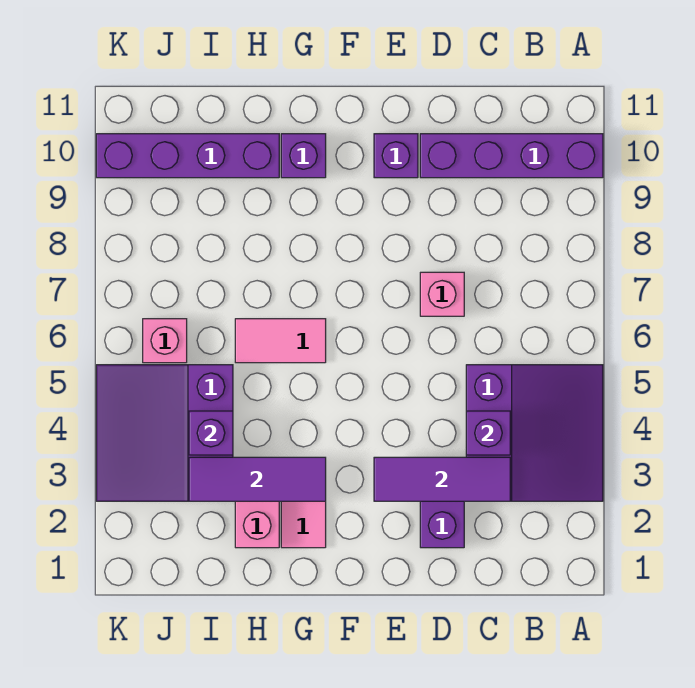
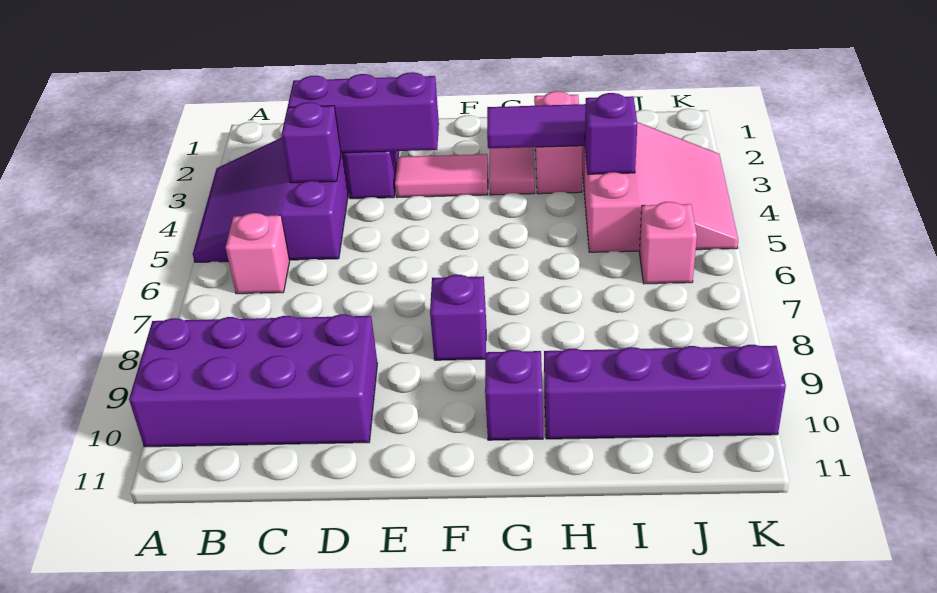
purple 1x4 brick [420,134,603,178] -> purple 2x4 brick [129,314,377,447]
purple 1x3 tile [374,457,510,501] -> purple 1x3 brick [288,72,439,153]
pink 1x1 brick [420,272,464,316] -> pink 1x1 brick moved to [226,213,290,294]
purple 1x1 brick [374,134,418,178] -> purple 1x1 brick moved to [430,275,486,360]
pink 1x2 tile [235,319,326,363] -> pink 1x2 tile moved to [395,154,488,198]
purple 3x3 slope [96,365,233,501] -> pink 3x3 slope [582,122,738,252]

